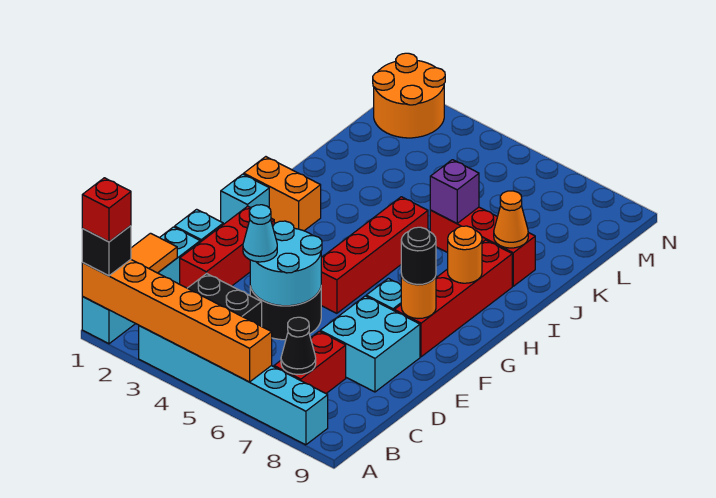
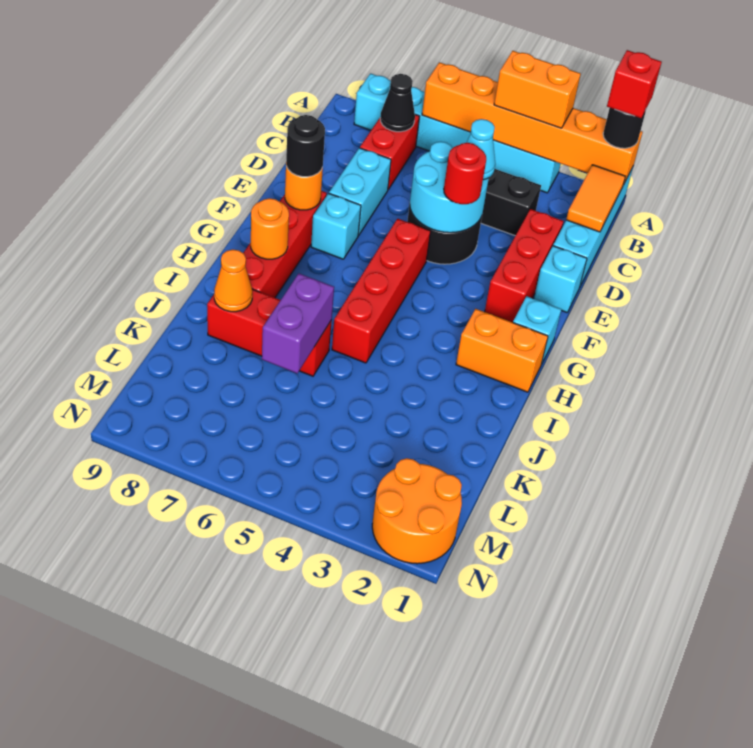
black 1x1 brick [82,226,131,276] -> black 1x1 round brick [603,108,646,148]
none -> orange 1x2 brick [494,51,581,128]
cyan 2x2 brick [320,296,420,392] -> cyan 1x2 brick [329,148,391,235]
none -> red 1x1 round brick [444,143,486,204]
purple 1x1 brick [430,160,479,223] -> purple 1x2 brick [262,274,334,373]

